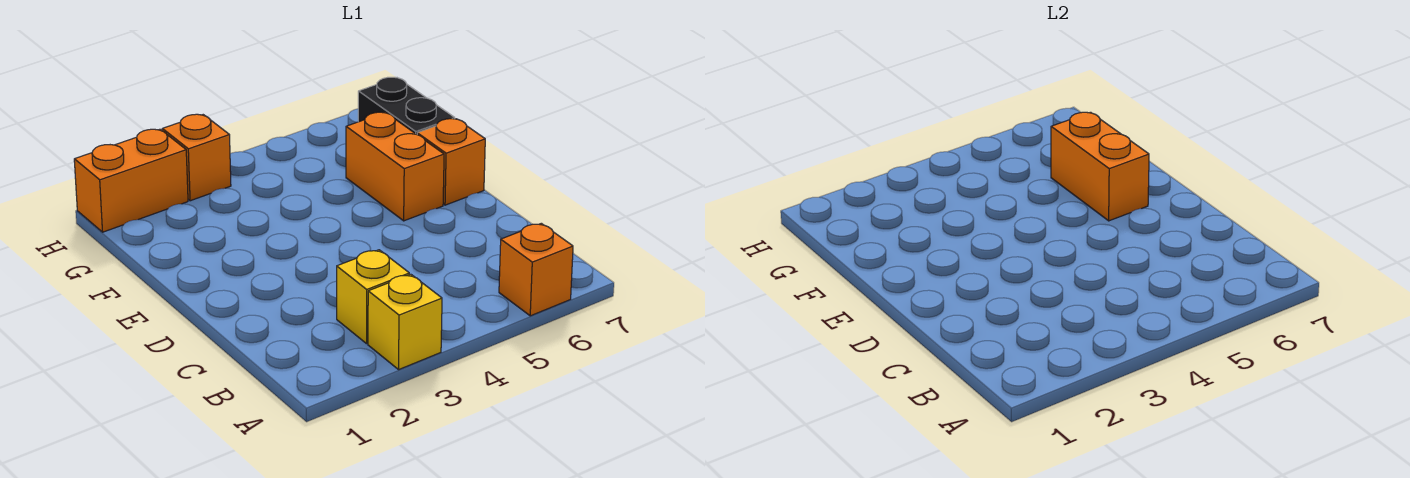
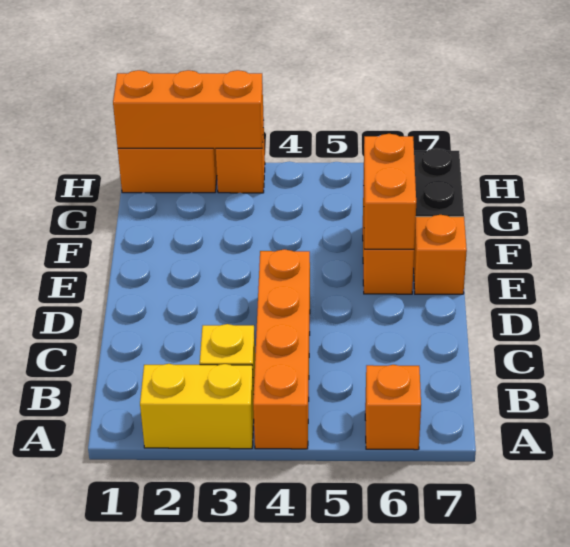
yellow 1x1 brick [368,274,442,369] -> yellow 1x2 brick [140,364,254,449]
none -> orange 1x4 brick [253,249,310,449]
none -> orange 1x3 brick [113,70,264,148]

